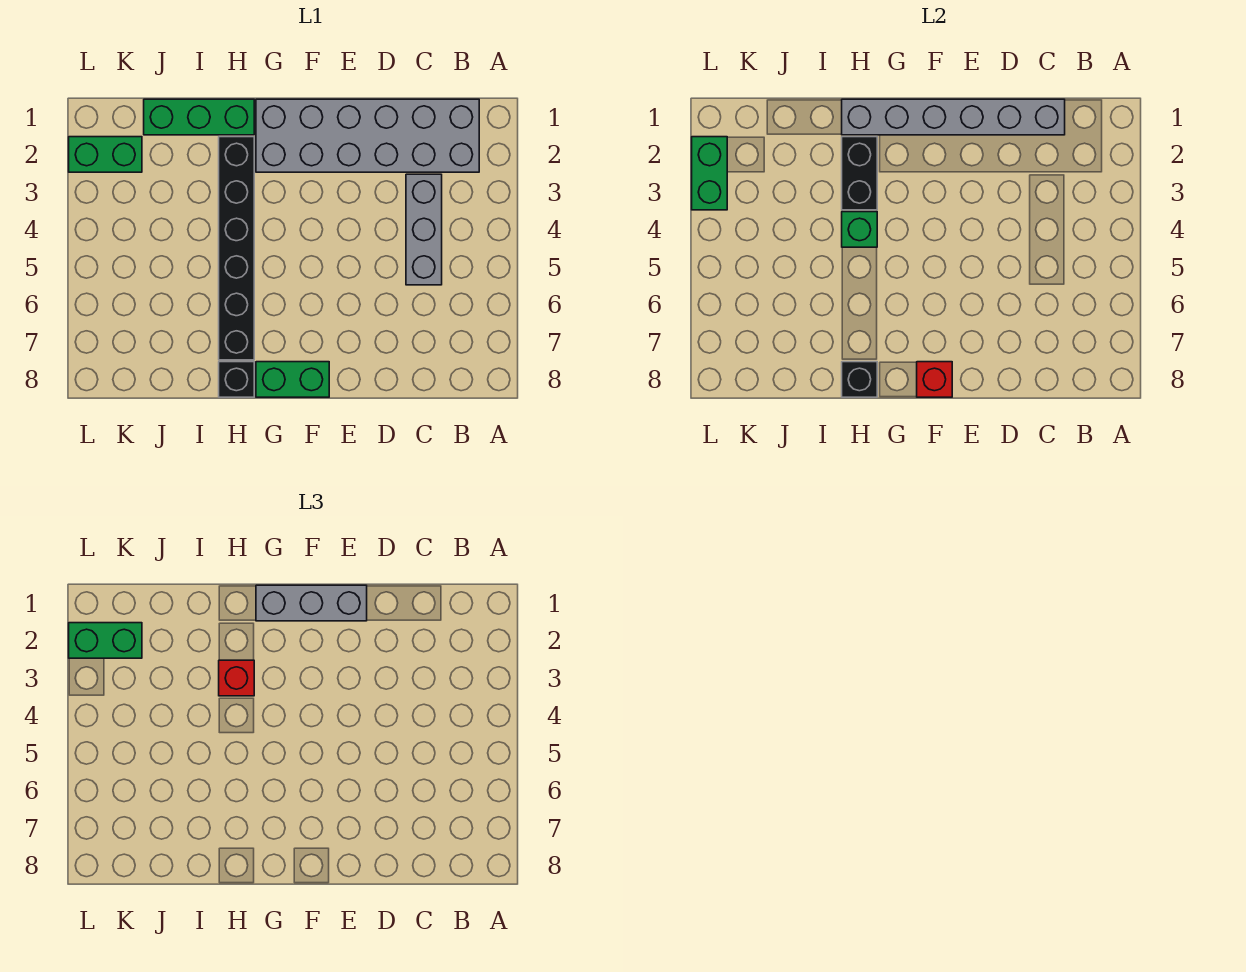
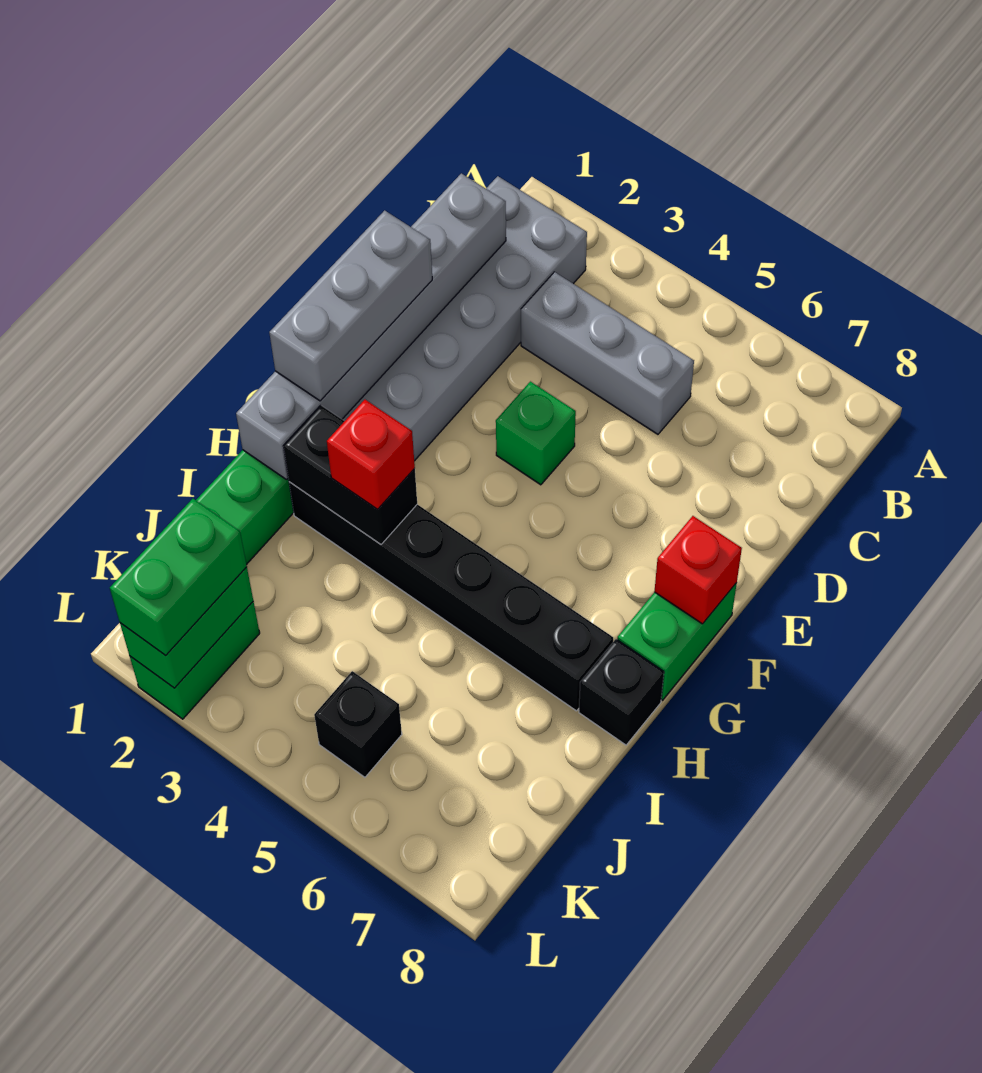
green 1x1 brick [842,212,877,247] -> green 1x1 brick moved to [496,382,576,485]
black 1x1 brick [842,362,877,397] -> black 1x1 brick moved to [314,671,402,777]
green 1x2 brick [692,137,727,210] -> green 1x2 brick turned to [120,567,253,688]

